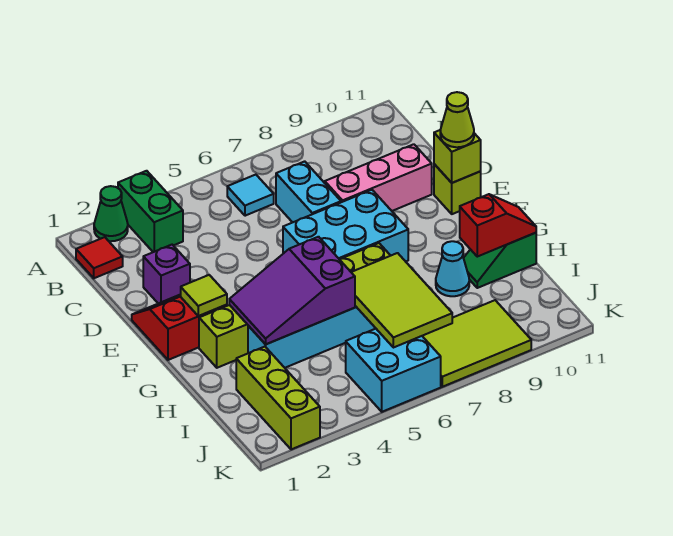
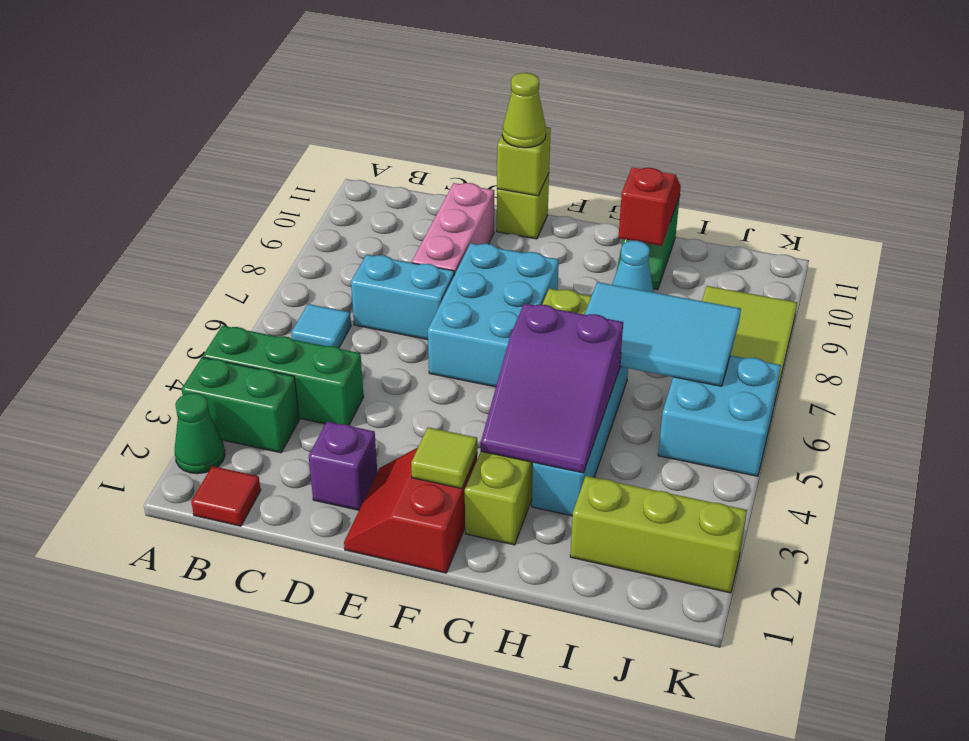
none -> green 1x3 brick [203,326,364,425]
lime 2x3 tile [351,253,452,348] -> cyan 2x3 tile [585,282,741,386]

